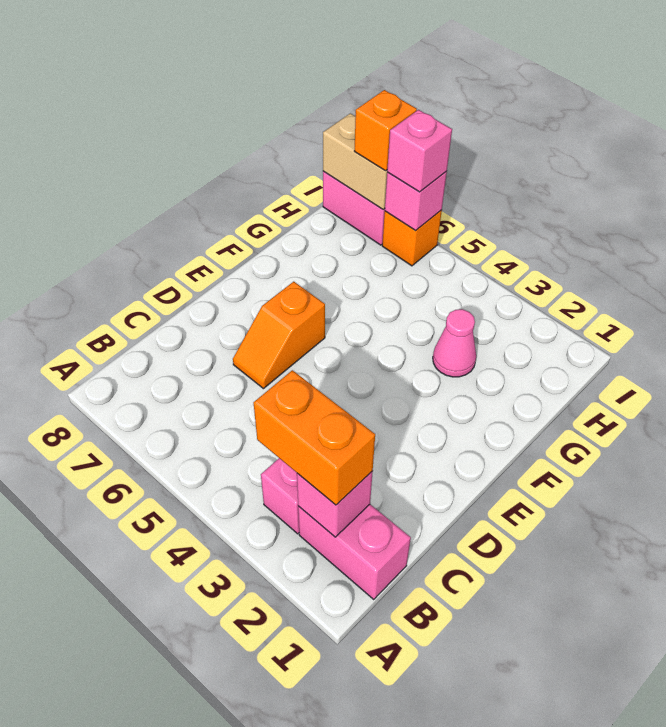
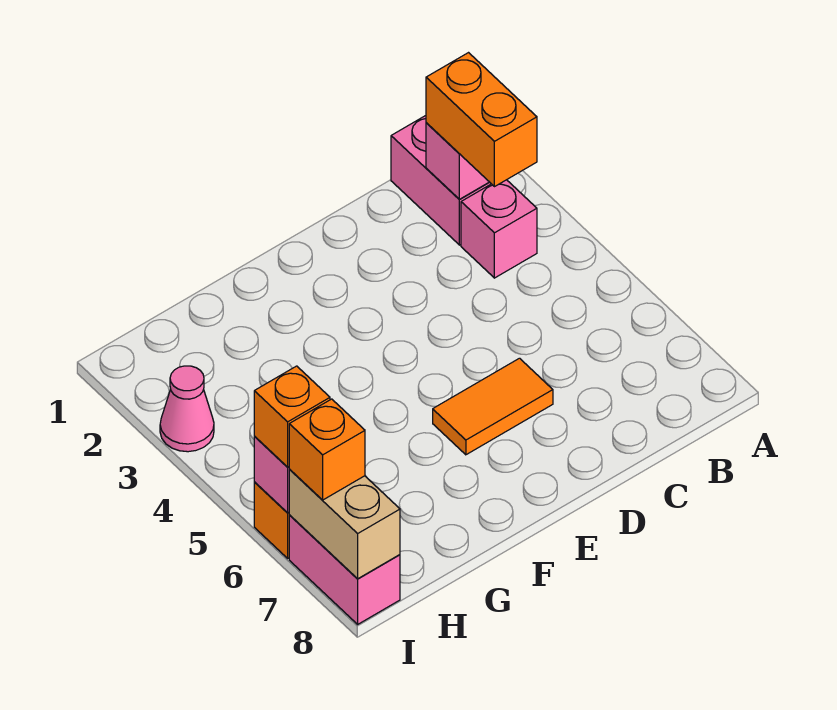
orange 1x2 slope [233,282,325,389] -> orange 1x2 tile [433,358,553,455]
pink 1x1 cone [433,309,476,377] -> pink 1x1 cone moved to [160,366,214,452]
pink 1x1 brick [387,110,452,192] -> orange 1x1 brick [254,366,330,467]

